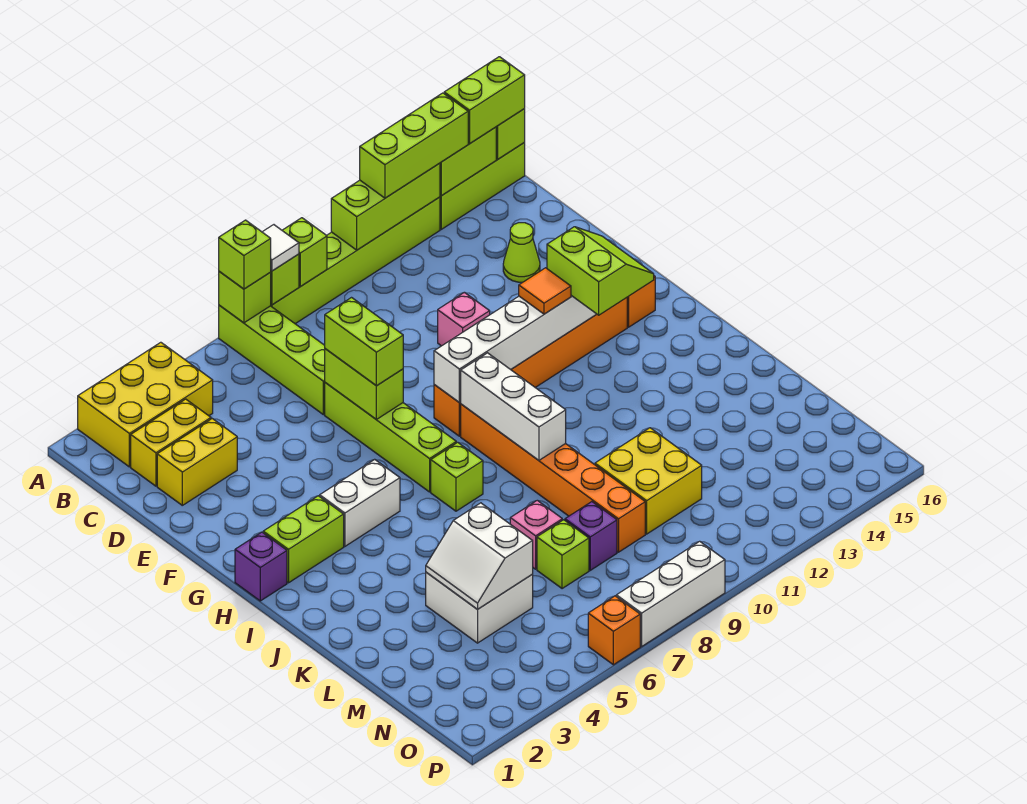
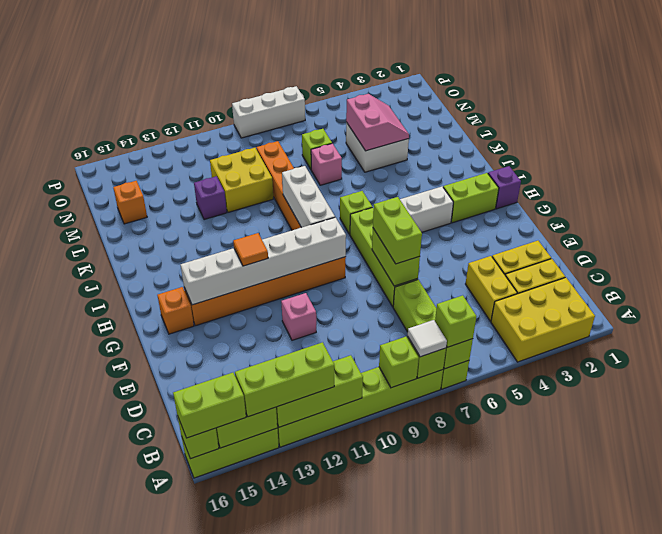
none -> yellow 1x2 brick [466,256,517,321]
lime 1x1 cone [503,223,540,282] -> none
lime 2x2 slope [547,227,654,315] -> none
white 2x2 slope [426,503,533,609] -> pink 2x2 slope [346,94,409,151]
purple 1x1 brick [565,502,617,570] -> purple 1x1 brick moved to [194,176,227,220]
orange 1x1 brick [588,596,640,665] -> orange 1x1 brick moved to [113,181,147,224]

